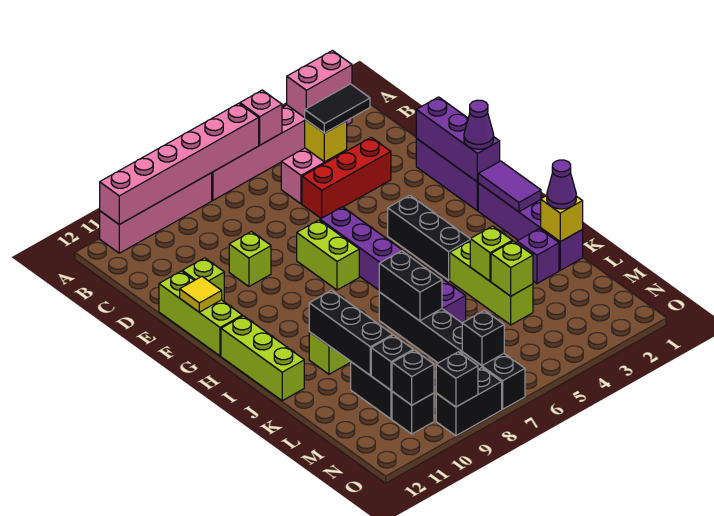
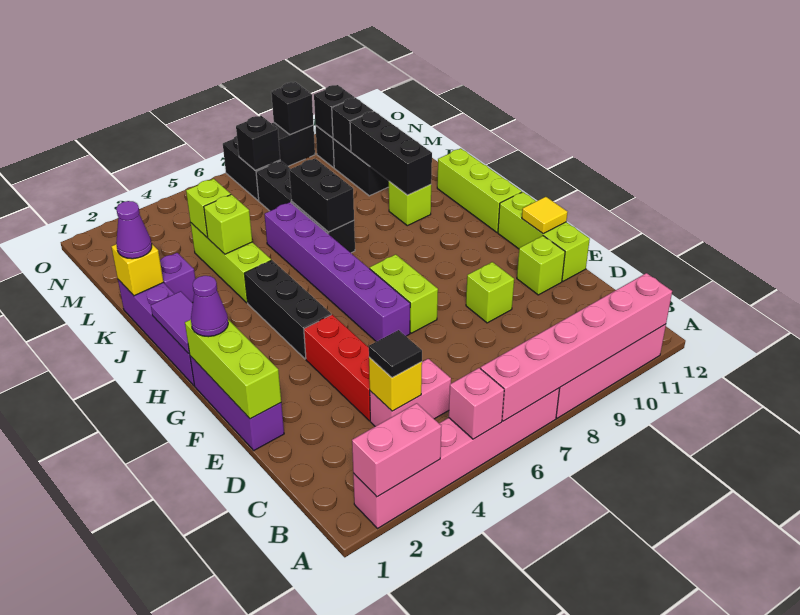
black 1x2 tile [305,84,370,133] -> black 1x1 tile [369,330,422,378]
red 1x3 brick [302,138,391,218] -> red 1x3 brick turned to [304,315,370,421]
purple 1x3 brick [416,97,500,182] -> lime 1x3 brick [185,320,281,419]

